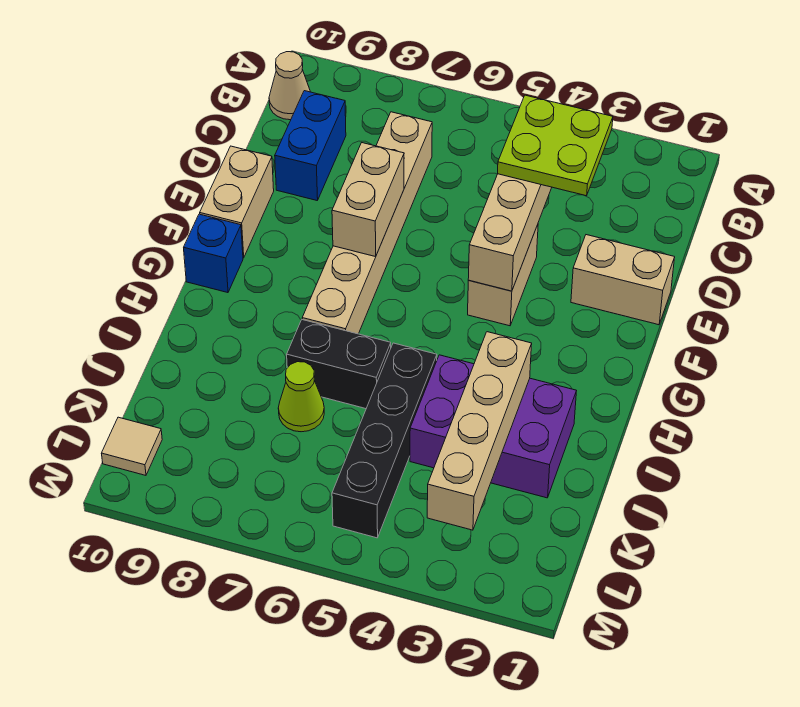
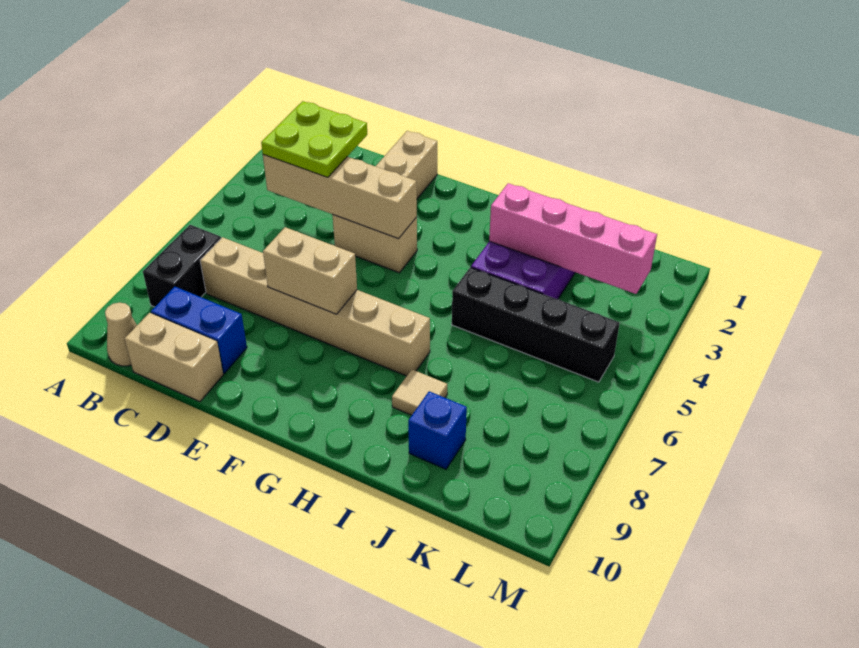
tan 1x2 brick [200,146,274,258] -> tan 1x2 brick moved to [125,313,223,402]
blue 1x1 brick [184,214,243,293] -> blue 1x1 brick moved to [408,391,467,469]
tan 1x4 brick [427,332,532,530] -> pink 1x4 brick [489,183,657,294]
black 1x2 brick [287,320,391,409] -> black 1x2 brick moved to [143,225,221,307]
lime 1x1 cone [278,362,324,432] -> none
tan 1x1 tile [101,417,162,475] -> tan 1x1 tile moved to [392,370,447,415]

